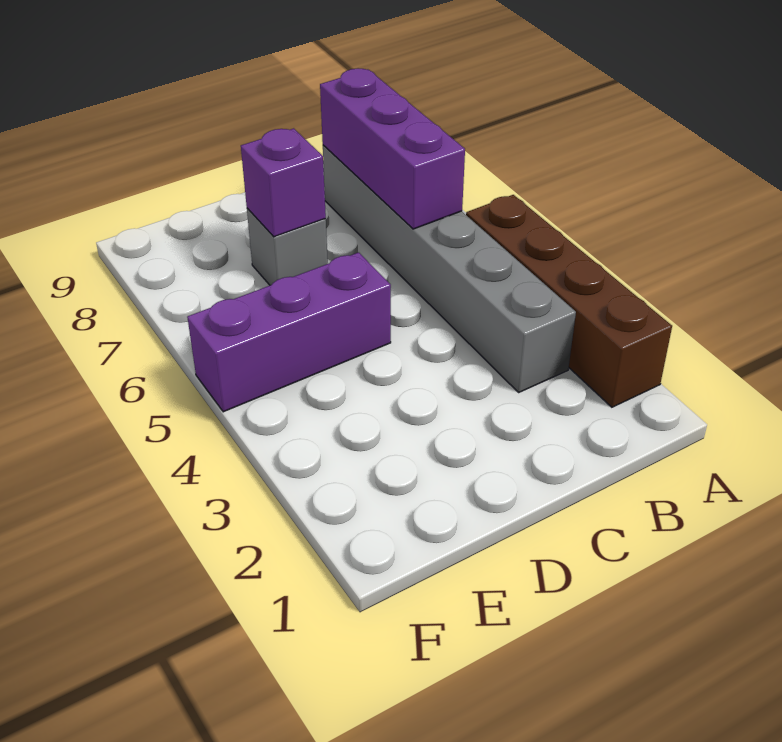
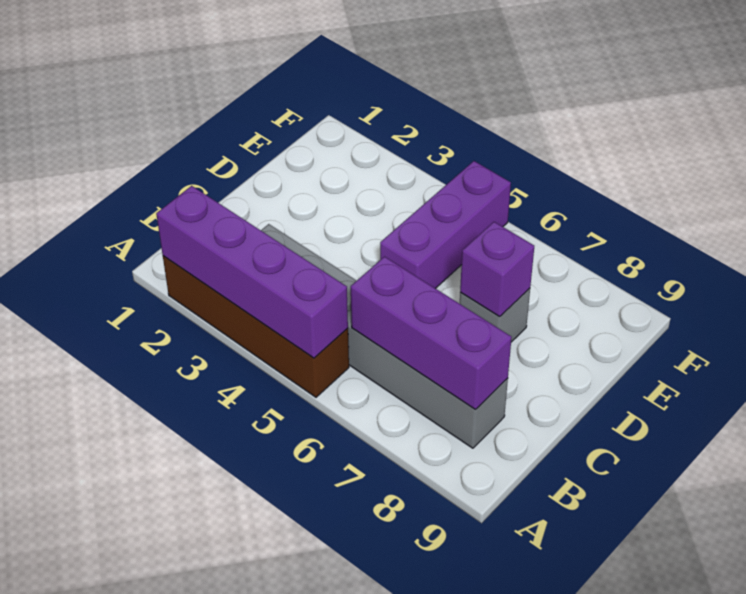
none -> purple 1x4 brick [156,186,348,358]

